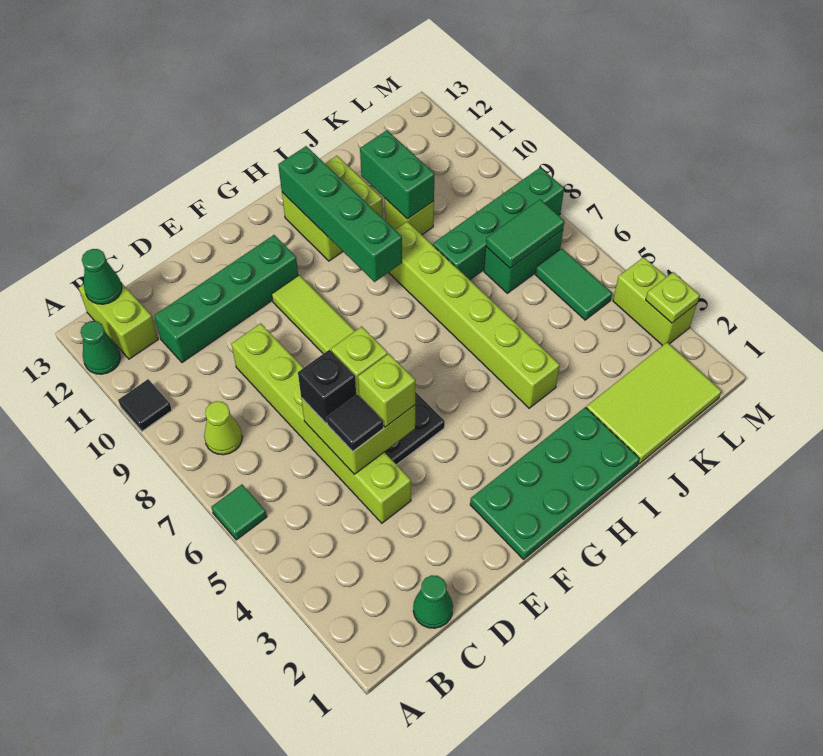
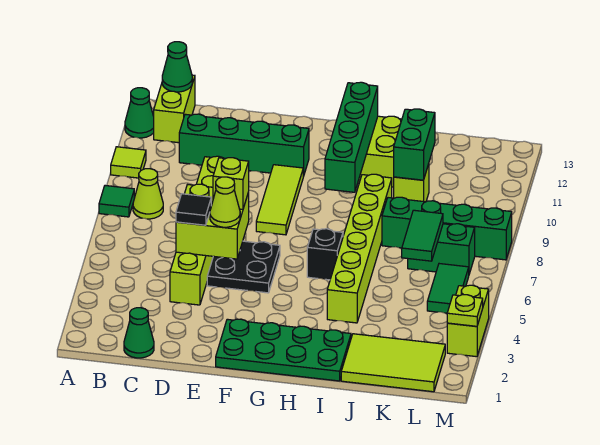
green 1x1 tile [211,484,267,540] -> green 1x1 tile moved to [99,186,134,217]
black 1x1 tile [118,379,172,431] -> lime 1x1 tile [111,147,146,178]
black 1x1 brick [298,350,356,423] -> black 1x1 brick moved to [307,229,343,280]
lime 1x1 brick [358,354,415,427] -> lime 1x1 cone [210,177,240,227]
green 1x2 tile [486,199,564,268] -> green 1x2 tile turned to [402,210,443,261]

